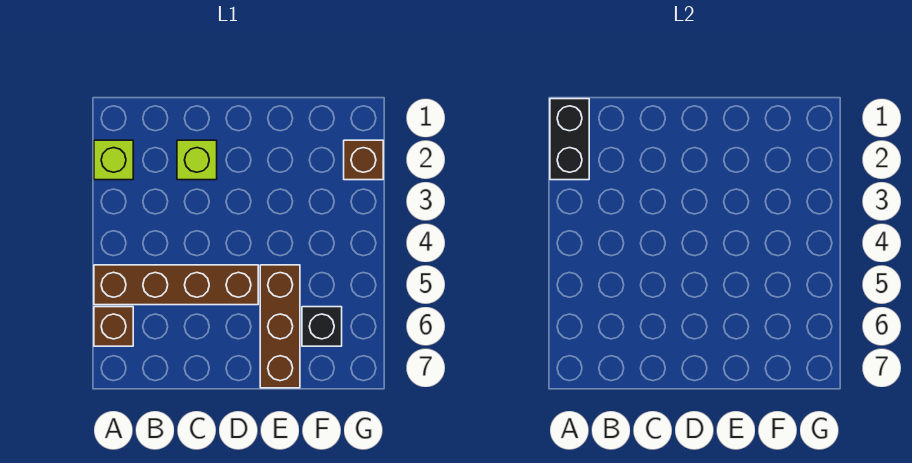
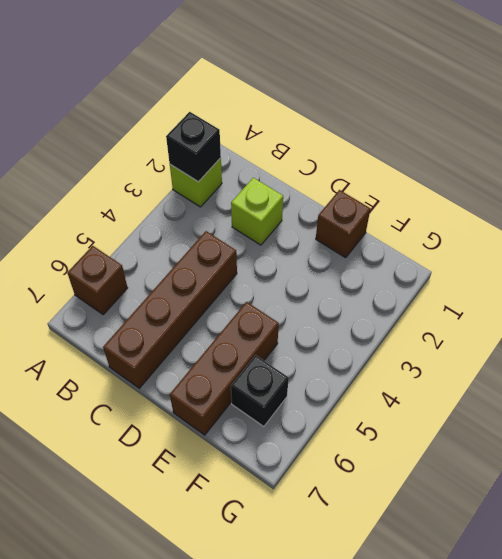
black 1x2 brick [550,99,589,180] -> black 1x1 brick [166,112,221,182]
brown 1x4 brick [94,265,258,305] -> brown 1x4 brick turned to [103,231,237,388]
brown 1x1 brick [344,140,383,180] -> brown 1x1 brick moved to [316,190,370,258]

